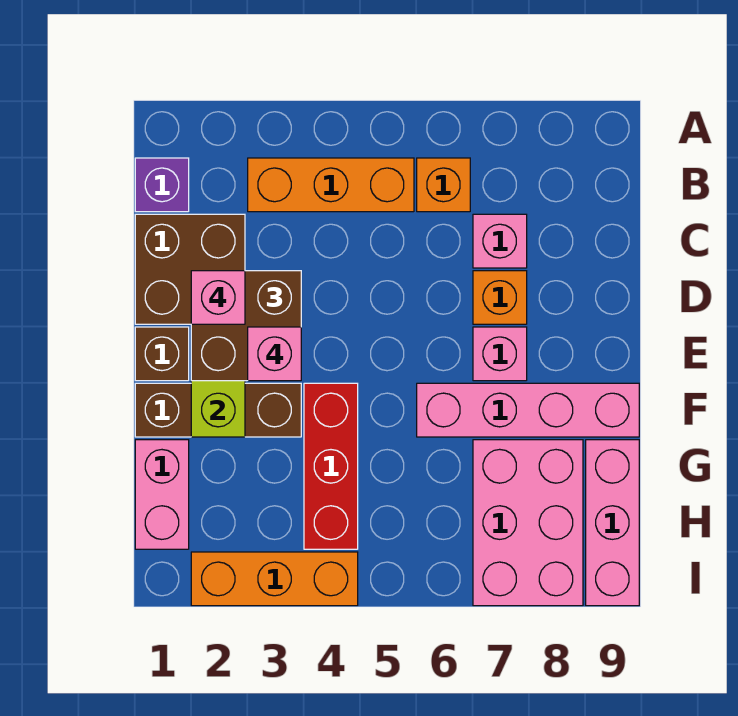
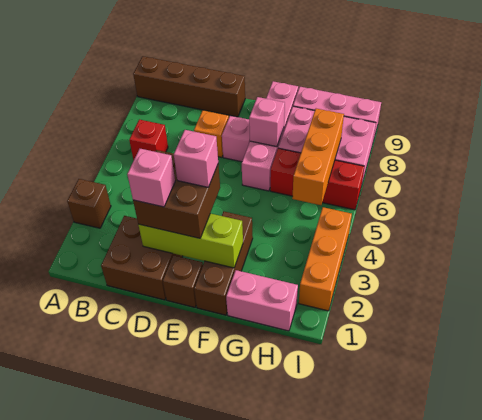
none -> brown 1x1 brick [67,179,111,228]
none -> brown 1x4 brick [133,56,245,117]
purple 1x1 brick [135,158,189,212] -> none
orange 1x3 brick [248,158,414,212] -> orange 1x3 brick moved to [292,109,344,205]
orange 1x1 brick [417,158,470,212] -> red 1x1 brick [129,120,168,160]
pink 1x1 brick [473,214,527,268] -> pink 1x1 brick moved to [249,97,285,147]
red 1x3 brick [304,383,358,549] -> red 1x3 brick moved to [270,148,364,210]

